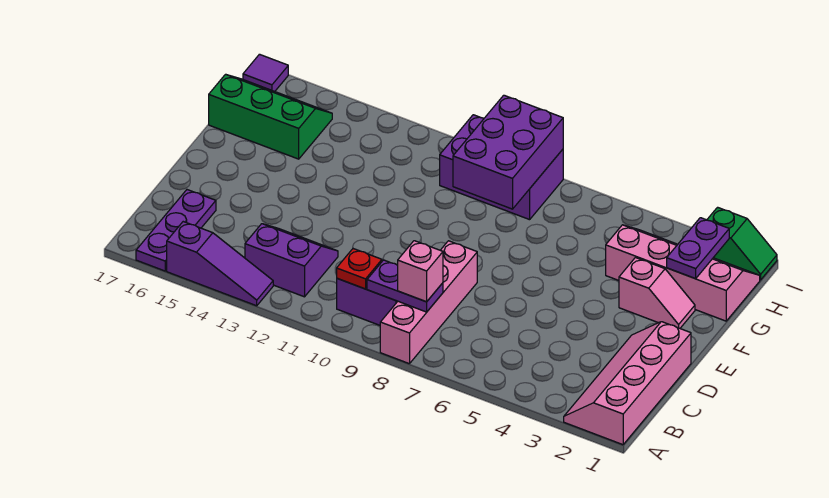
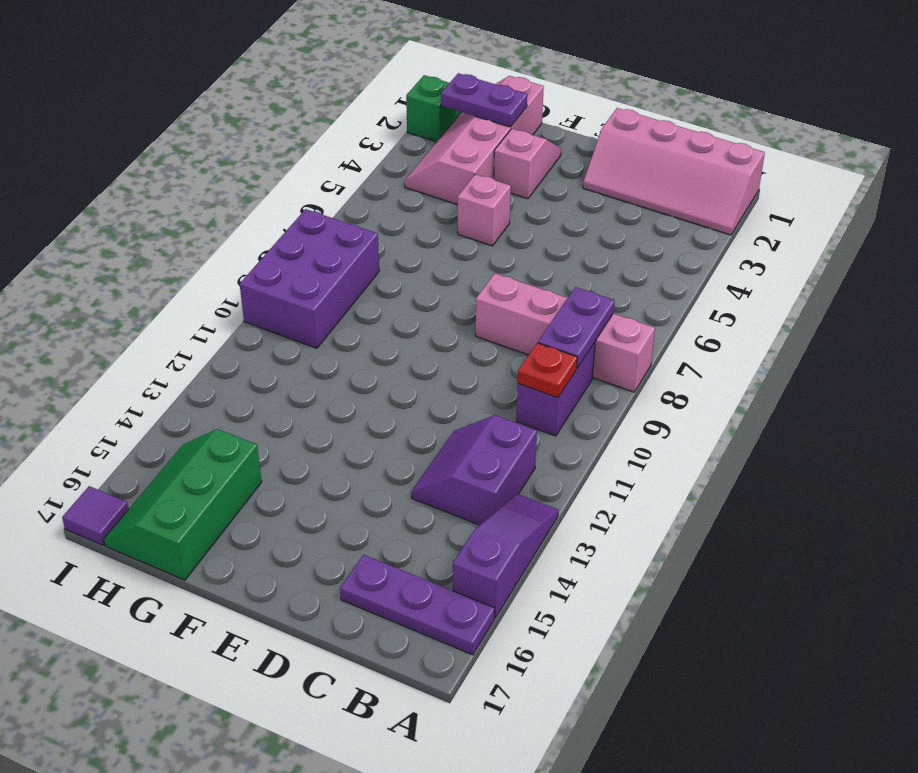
pink 1x1 brick [398,241,443,302] -> pink 1x1 brick moved to [458,174,511,246]
purple 2x3 brick [453,95,563,209] -> none

